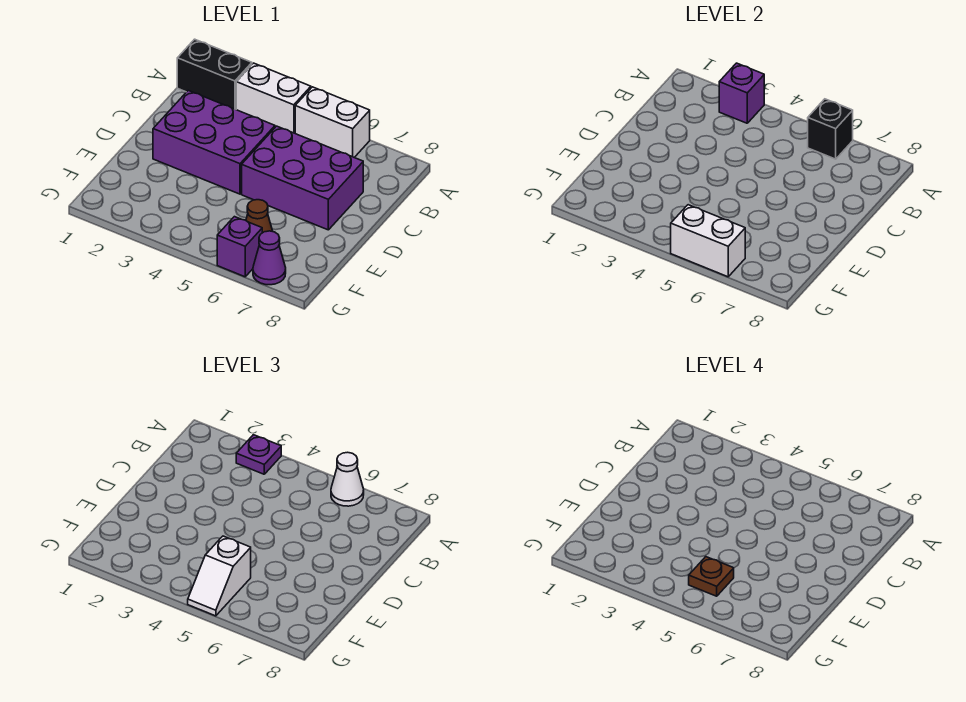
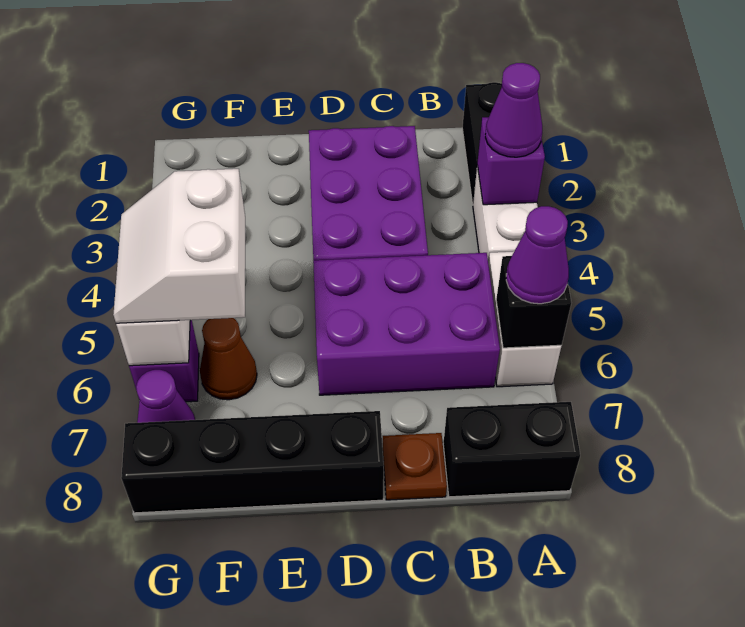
purple 1x1 plate [236,435,281,474] -> purple 1x1 cone [485,63,542,157]
white 1x1 cone [331,452,364,506] -> purple 1x1 cone [506,206,569,304]
none -> black 1x2 brick [443,402,580,497]
purple 2x3 brick [242,126,363,230] -> purple 2x3 brick turned to [313,253,500,395]
none -> black 1x4 brick [121,411,384,513]
white 1x2 slope [188,536,251,616] -> white 2x2 slope [113,169,245,323]
brown 1x1 plate [689,557,734,596] -> brown 1x1 plate moved to [383,433,447,500]

